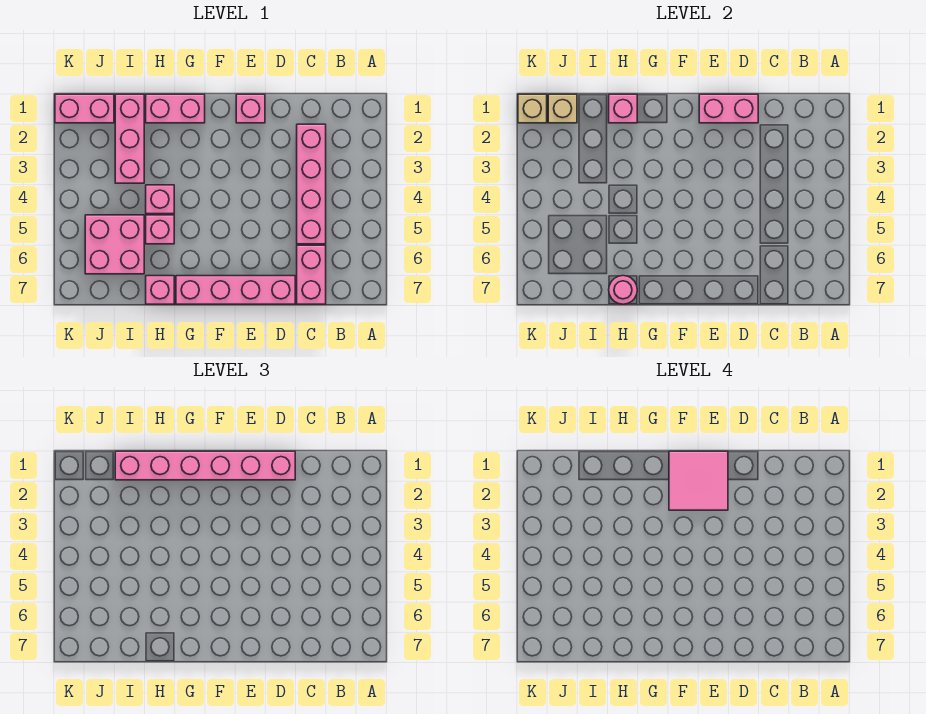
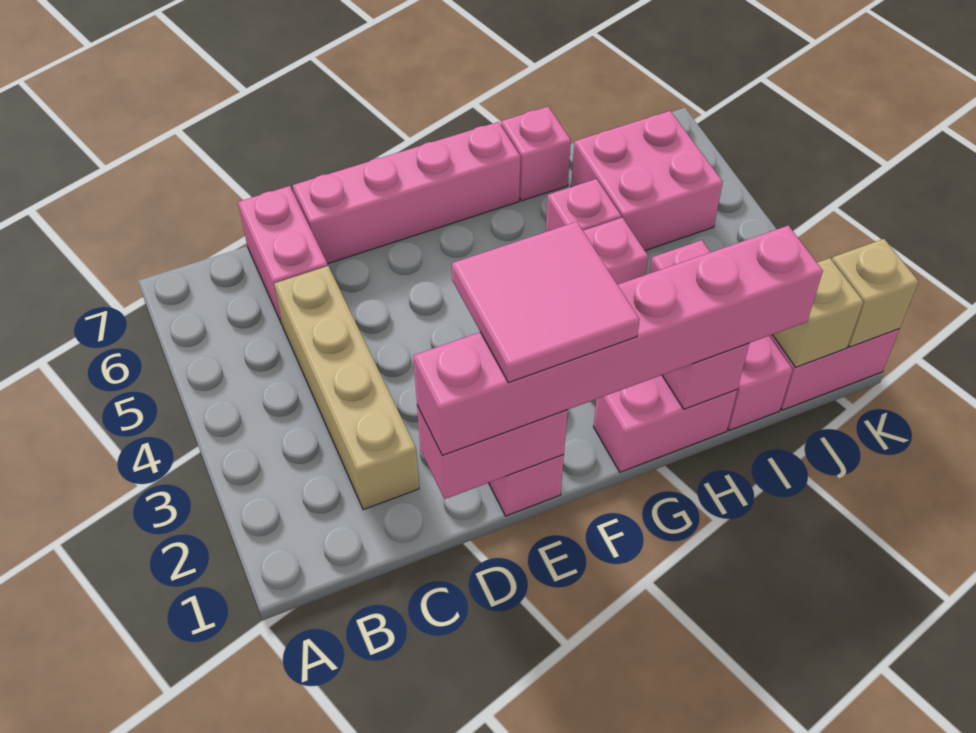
pink 1x4 brick [297,124,326,244] -> tan 1x4 brick [274,266,419,510]
pink 1x1 round brick [609,276,637,304] -> none

